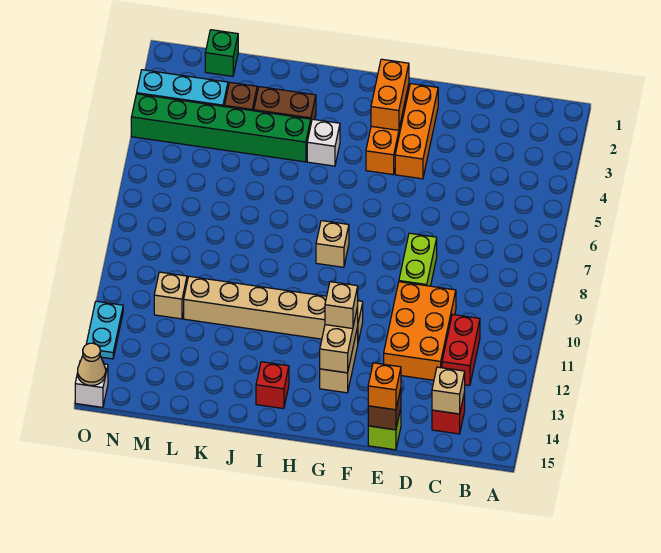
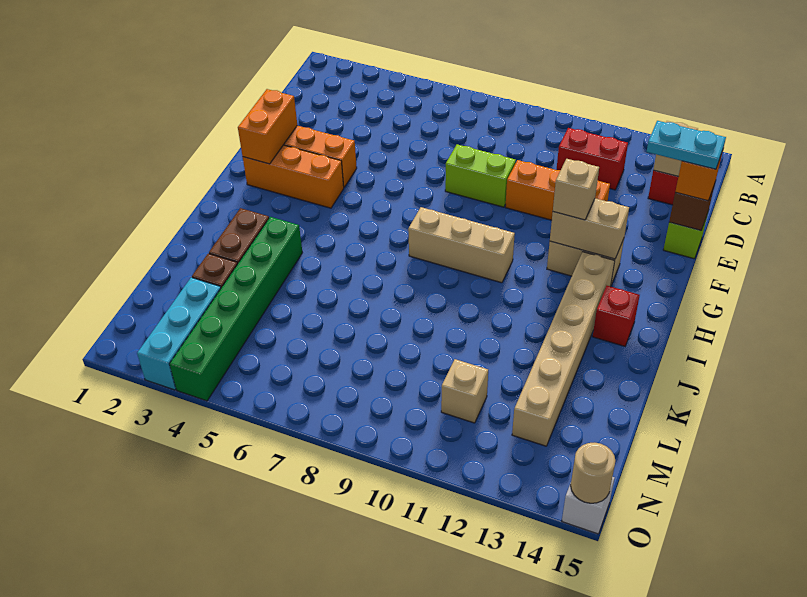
orange 2x3 brick [384,282,456,380] -> orange 1x3 brick [505,160,610,220]
orange 1x2 brick [371,59,409,130] -> orange 1x2 brick turned to [238,89,297,164]
tan 1x6 brick [184,276,363,342] -> tan 1x6 brick moved to [512,252,615,446]
tan 1x1 brick [316,221,349,267] -> tan 1x3 brick [408,207,515,283]
white 1x1 brick [307,119,340,166] -> none
green 1x1 brick [205,30,238,76] -> none
cyan 1x2 plate [86,301,123,359] -> cyan 1x2 plate moved to [647,121,726,169]
tan 1x1 cone [78,343,106,386] -> tan 1x1 round brick [571,443,615,503]

